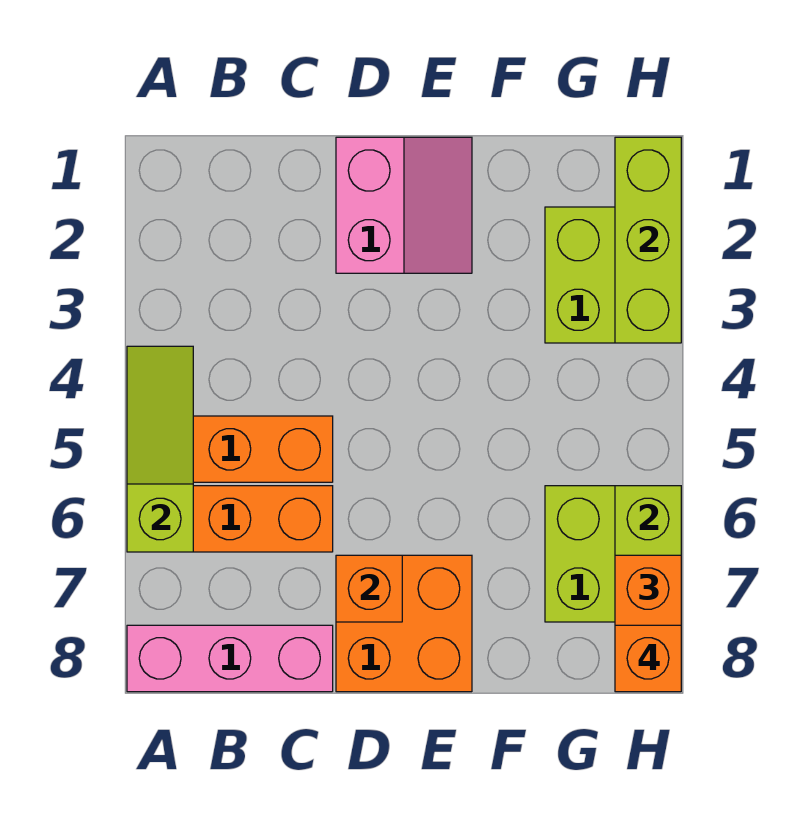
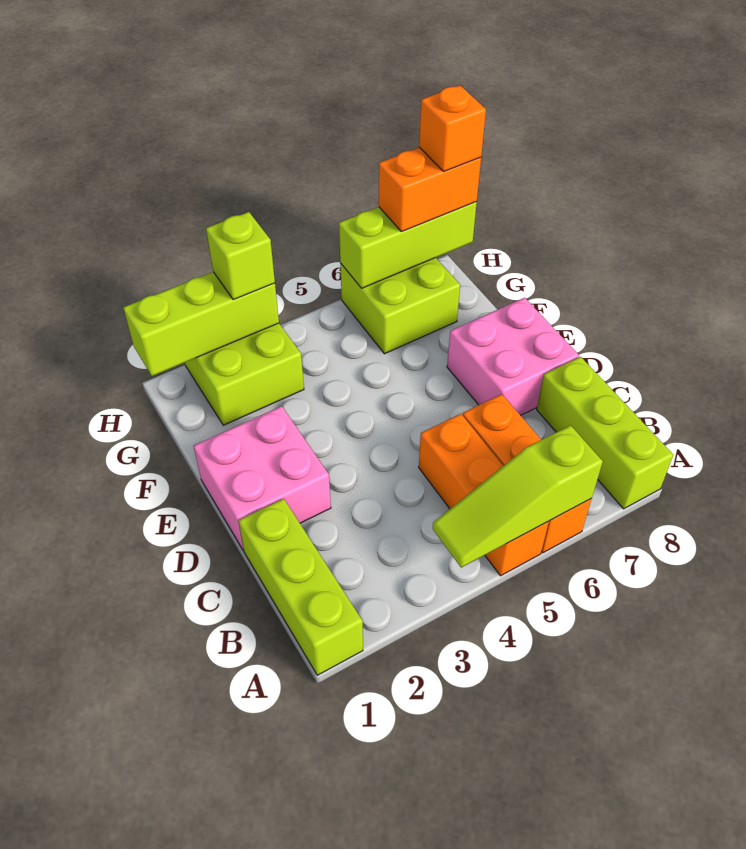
none -> lime 1x3 brick [238,498,363,675]
pink 1x3 brick [127,625,333,692] -> lime 1x3 brick [537,357,673,509]
pink 2x2 slope [336,137,472,273] -> pink 2x2 brick [194,406,331,551]
orange 2x2 brick [336,555,472,692] -> pink 2x2 brick [447,298,579,415]
orange 1x1 brick [336,555,402,622] -> none
none -> lime 1x1 brick [206,212,275,300]

